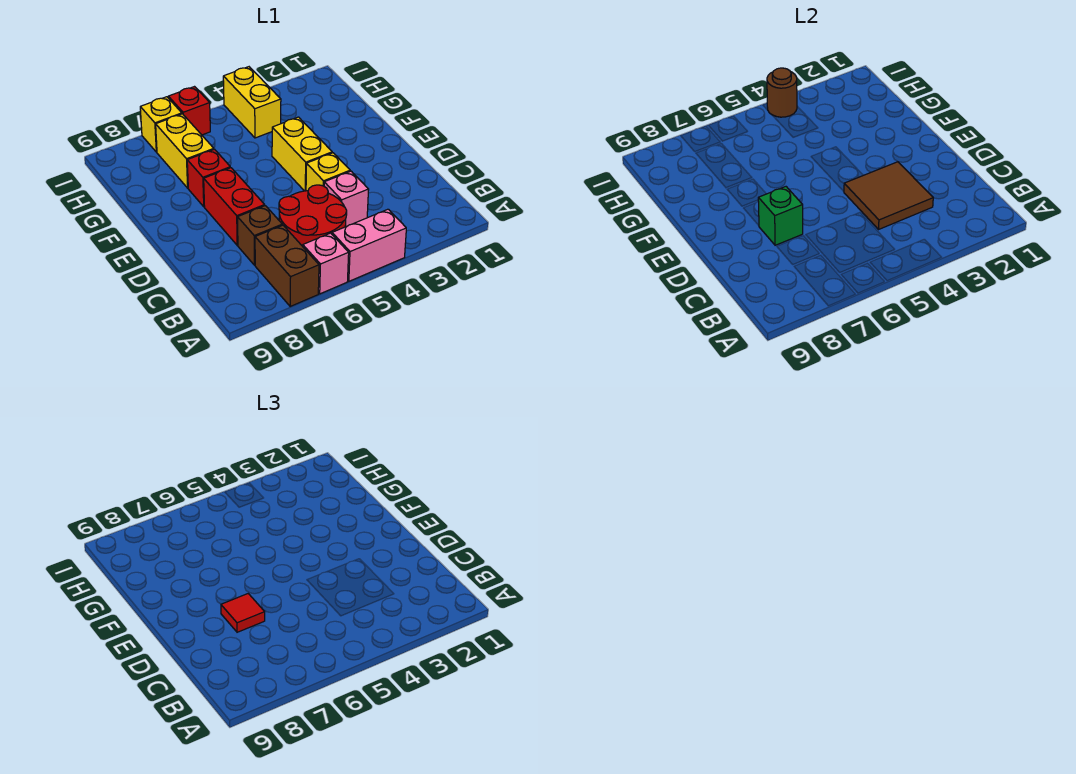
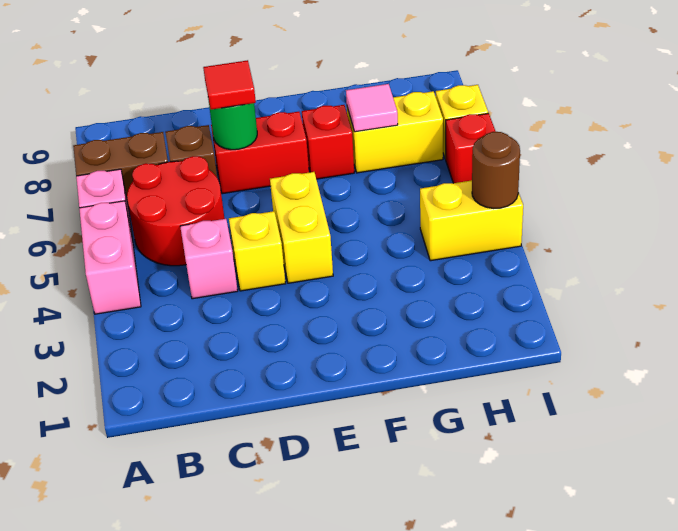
brown 2x2 tile [844,162,933,229] -> none
green 1x1 brick [758,187,803,245] -> green 1x1 round brick [208,99,257,150]
yellow 1x2 brick [272,117,332,191] -> yellow 1x2 brick turned to [270,172,333,283]
none -> pink 1x1 tile [346,84,398,132]

